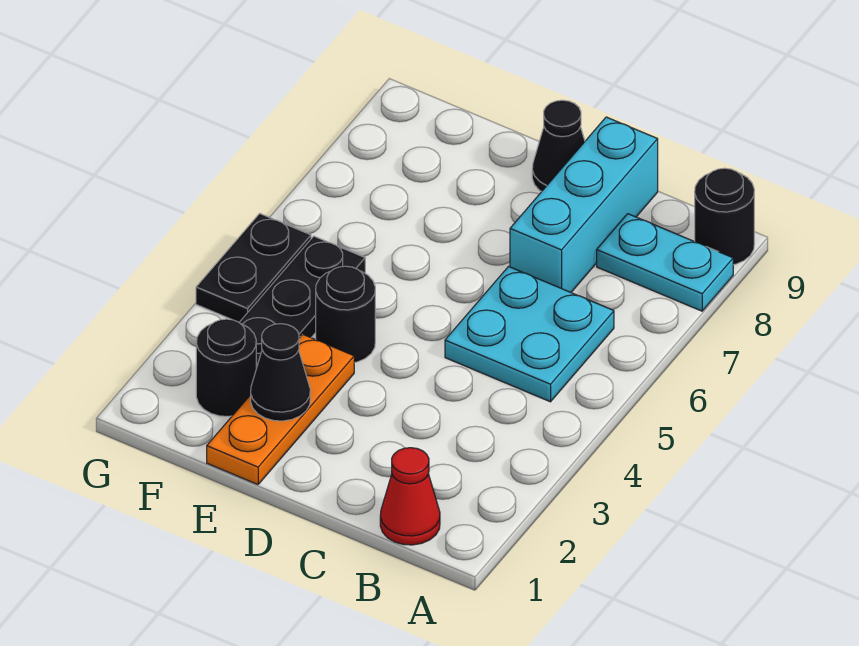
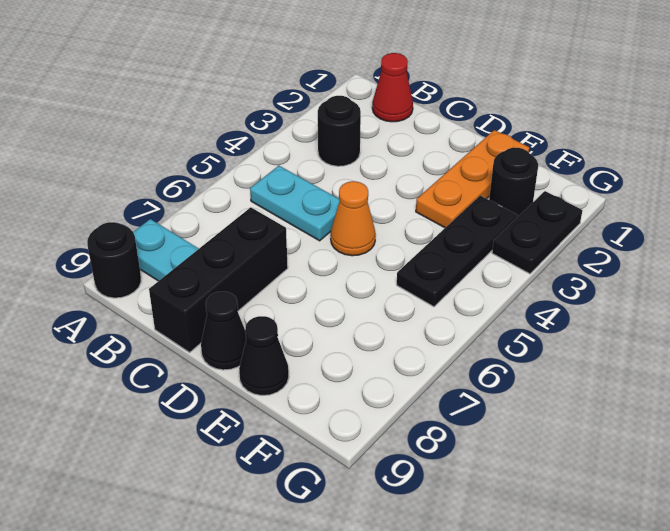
cyan 2x2 plate [445,267,614,402] -> cyan 1x2 plate [250,166,340,241]
cyan 1x3 brick [510,117,658,292] -> black 1x3 brick [149,207,288,352]
none -> orange 1x1 cone [331,181,376,256]
black 1x1 cone [251,324,310,421] -> black 1x1 cone moved to [239,316,289,395]
black 1x1 round brick [316,266,375,363] -> black 1x1 round brick moved to [318,96,361,166]
black 1x2 plate [196,213,311,322] -> black 1x2 plate moved to [492,191,583,274]

